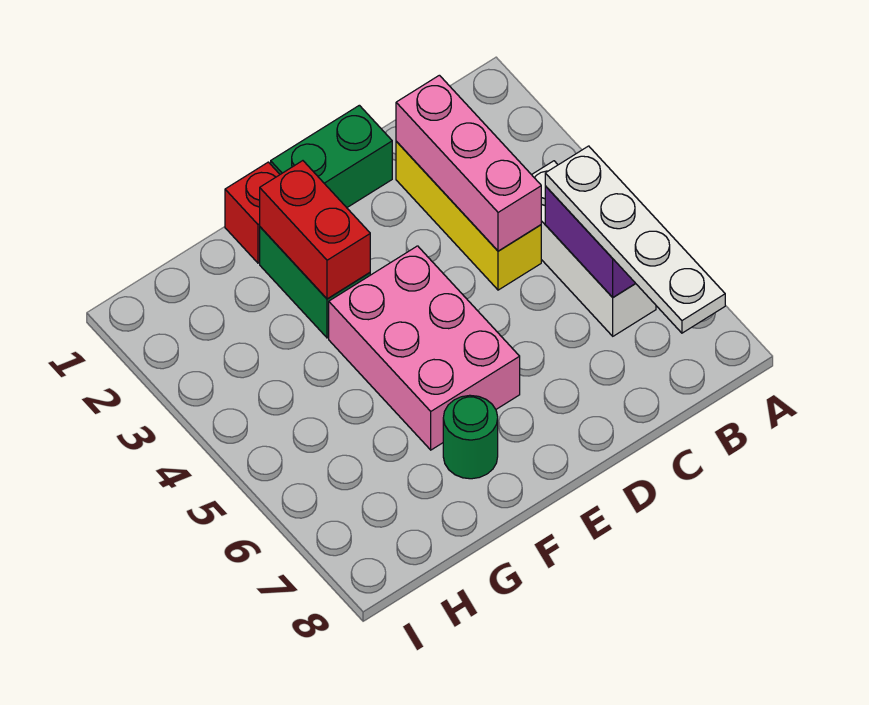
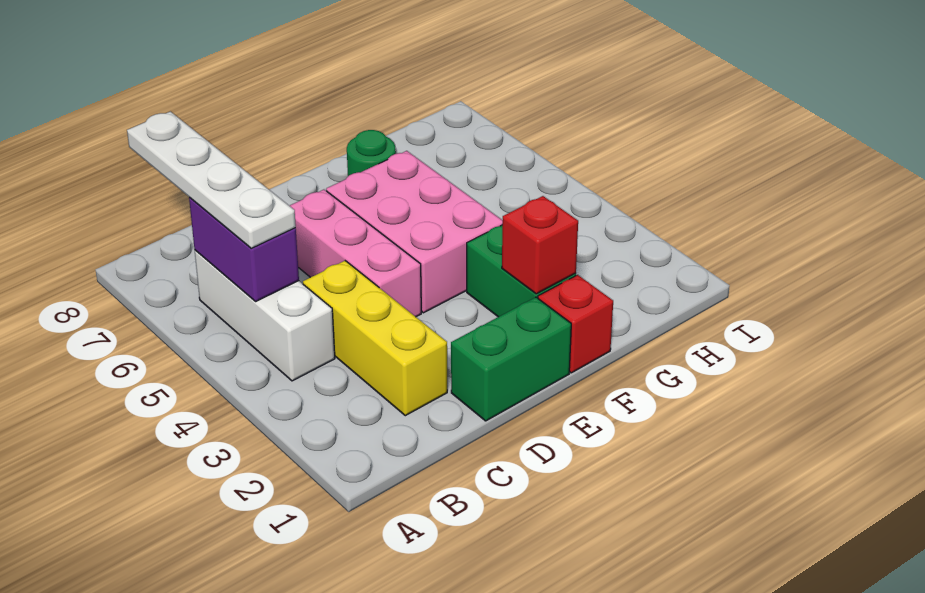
pink 1x3 brick [396,75,541,251] -> pink 1x3 brick moved to [290,190,421,317]
red 1x2 brick [260,161,370,299] -> red 1x1 brick [502,196,578,294]

